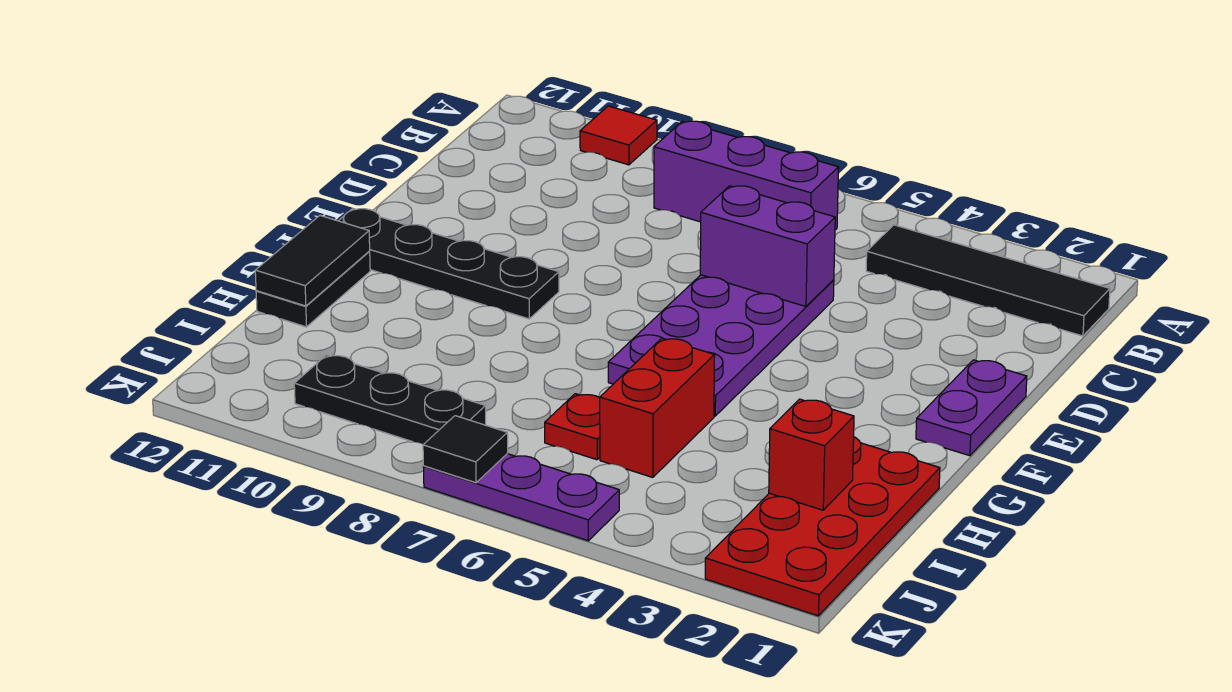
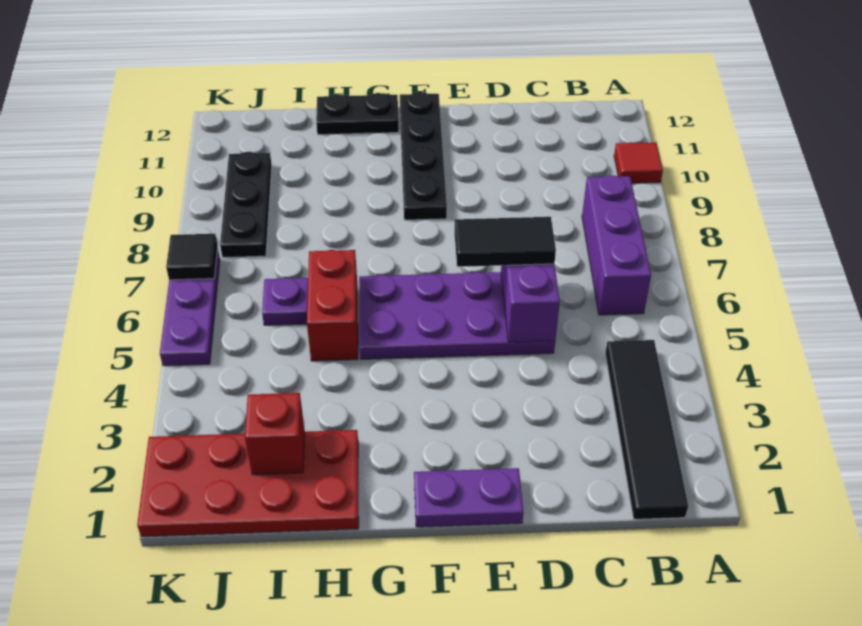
black 1x2 tile [255,216,370,306] -> black 1x2 tile moved to [455,217,556,267]
red 1x2 brick [599,338,715,477] -> red 1x2 brick turned to [307,250,358,361]
red 1x1 plate [545,394,600,460] -> purple 1x1 plate [262,278,308,325]

